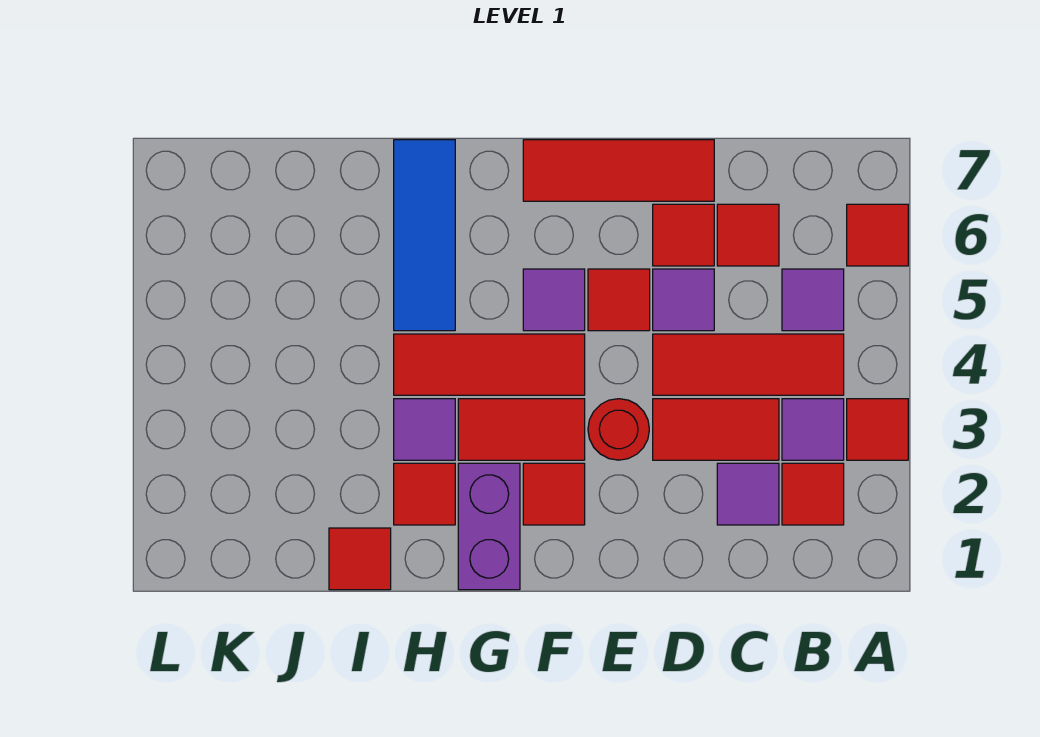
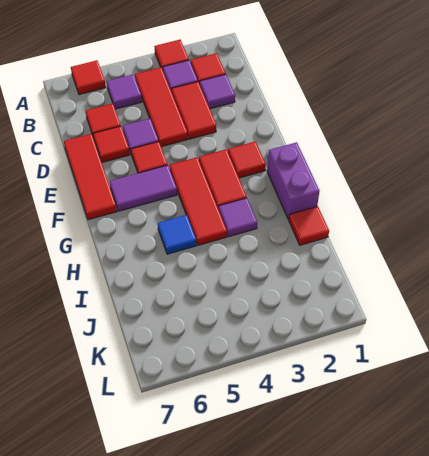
red 1x1 round brick [588,399,649,460] -> none
purple 1x1 tile [523,269,585,331] -> purple 1x2 tile [109,165,177,211]
purple 1x2 brick [458,463,520,590] -> purple 1x2 brick turned to [267,142,320,220]
red 1x1 tile [394,463,455,525] -> none
blue 1x3 tile [394,140,455,331] -> blue 1x1 tile [158,215,196,254]

